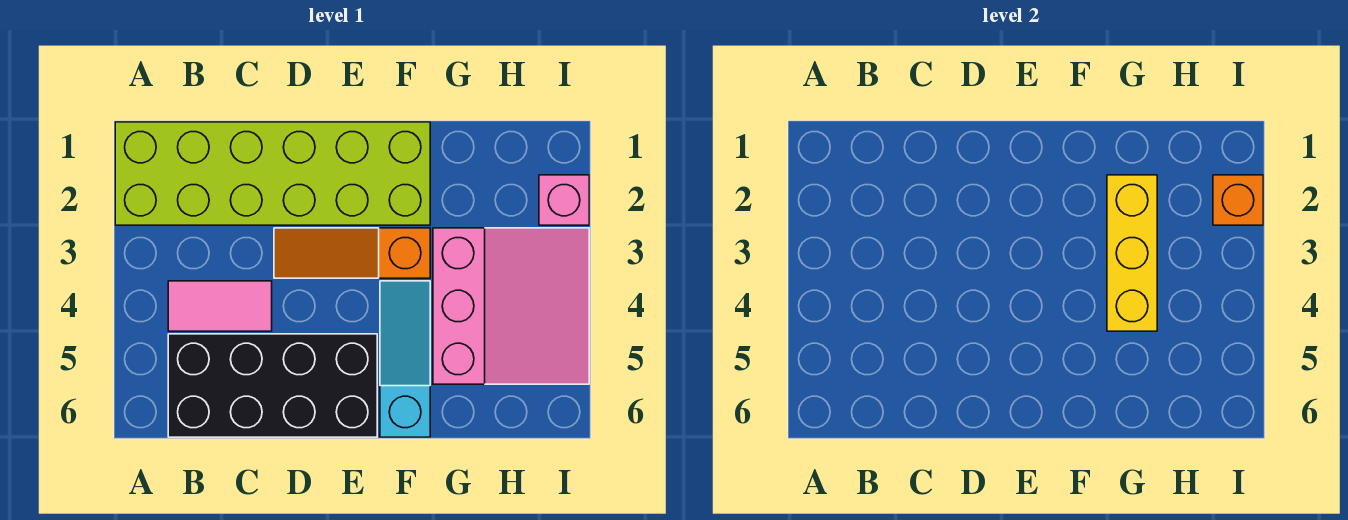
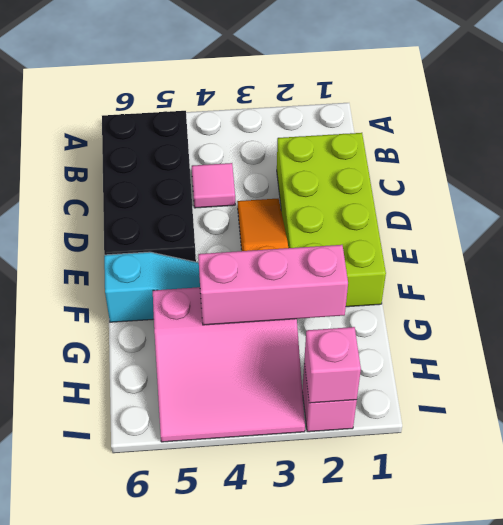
lime 2x6 brick [115,122,430,225] -> lime 2x4 brick [277,133,386,307]
pink 1x2 tile [168,281,272,331] -> pink 1x1 tile [192,163,235,208]
yellow 1x3 brick [1107,175,1157,331] -> pink 1x3 brick [198,245,348,325]
orange 1x1 brick [1213,175,1263,225] -> pink 1x1 brick [304,327,361,403]

